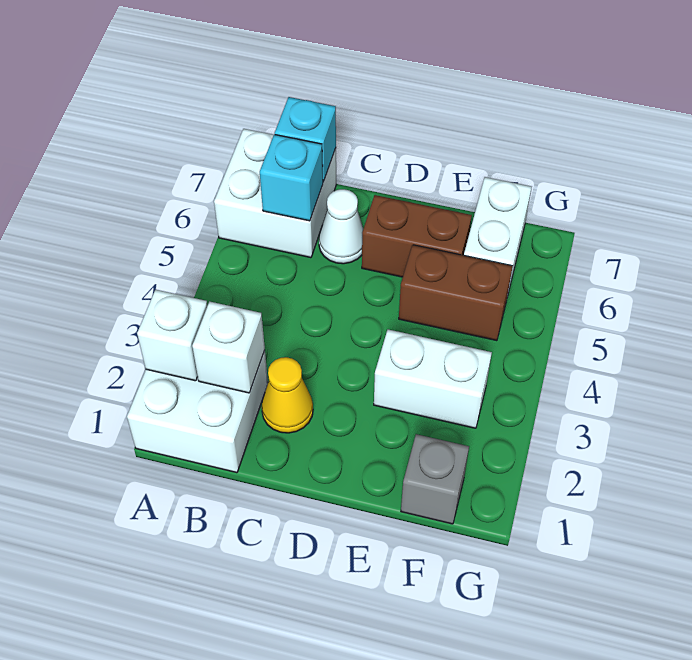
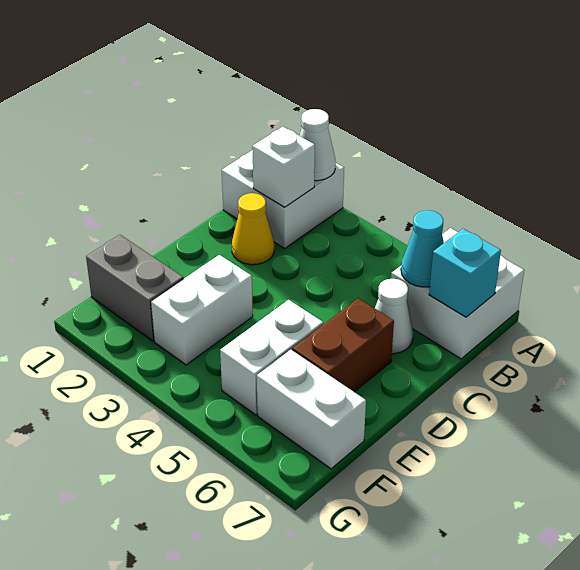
white 1x1 brick [137,290,207,381] -> white 1x1 cone [300,109,336,181]
cyan 1x1 brick [260,134,323,221] -> cyan 1x1 cone [401,210,444,287]
brown 1x2 brick [399,245,513,341] -> white 1x2 brick [220,300,323,415]
grey 1x1 brick [401,434,469,524] -> grey 1x2 brick [86,235,183,341]

